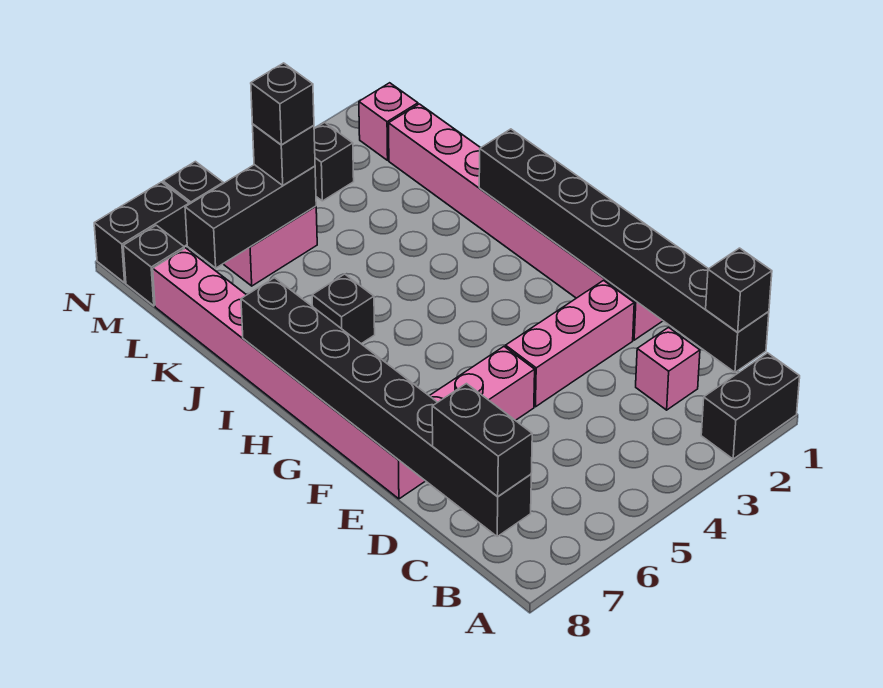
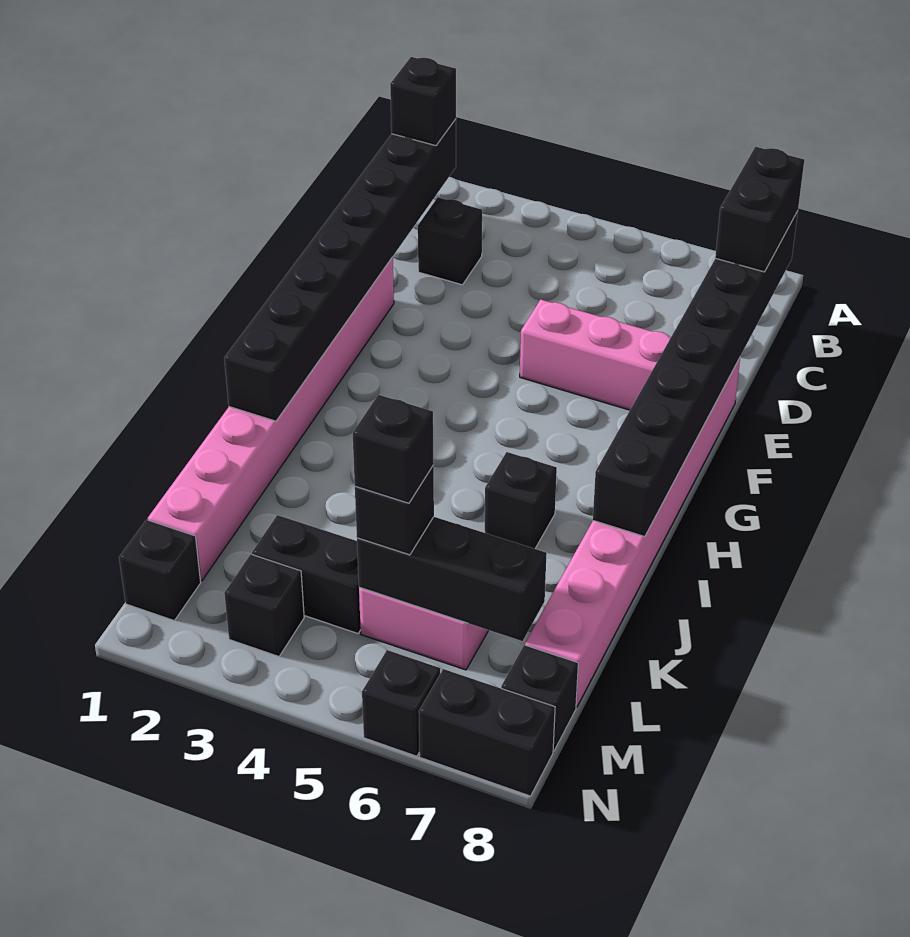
black 1x2 brick [701,353,800,459] -> black 1x2 brick moved to [252,515,361,633]
pink 1x1 brick [636,327,700,410] -> black 1x1 brick [418,197,482,285]
pink 1x3 brick [506,280,634,407] -> none
pink 1x1 brick [359,83,418,160] -> black 1x1 brick [119,520,201,620]

